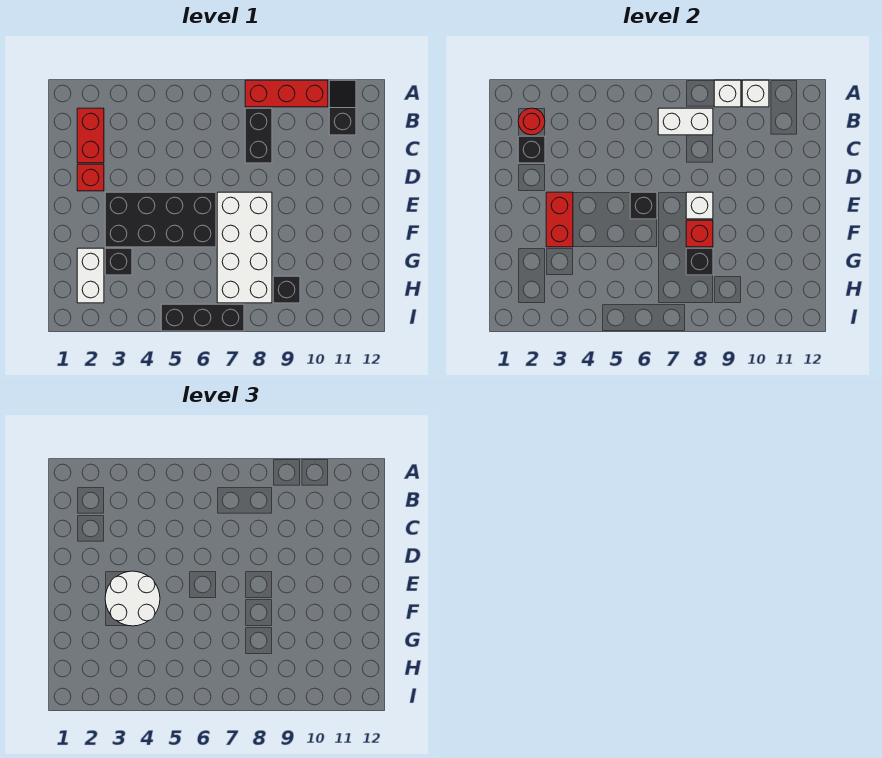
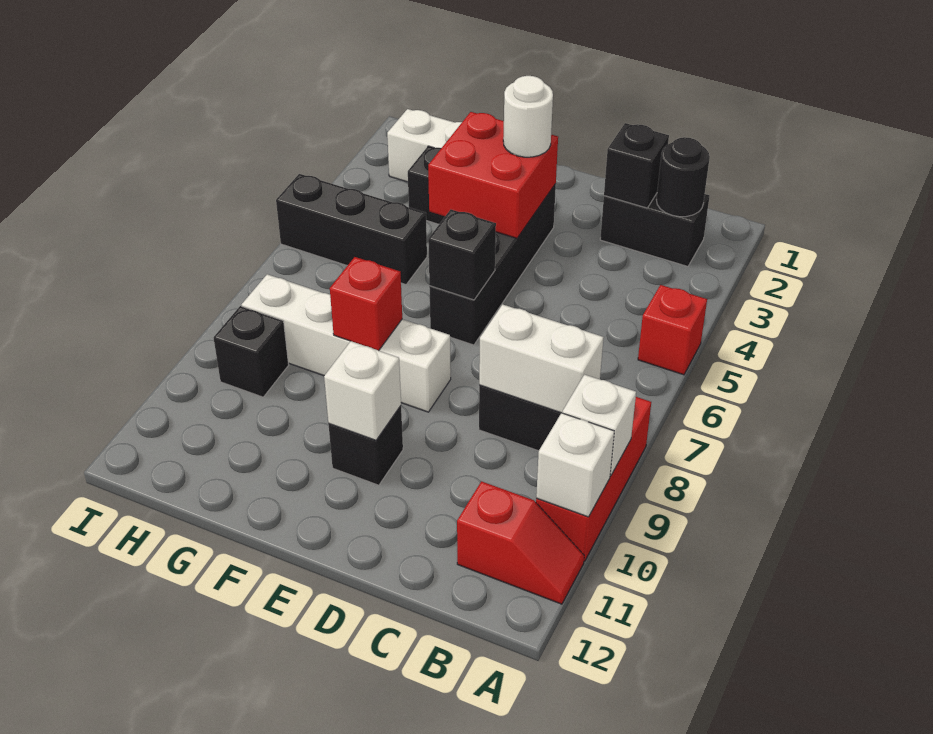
black 1x2 slope [329,80,356,135] -> red 1x2 slope [457,481,584,604]
red 1x2 brick [77,108,104,163] -> black 1x2 brick [600,194,710,266]
red 1x1 round brick [518,108,545,135] -> black 1x1 round brick [657,137,710,217]
white 1x2 brick [658,108,713,135] -> white 1x2 brick turned to [479,304,604,413]
red 1x1 brick [77,164,104,191] -> red 1x1 brick moved to [638,285,707,375]
black 2x4 brick [105,192,216,247] -> black 1x4 brick [429,184,556,345]
red 1x2 brick [546,192,573,247] -> red 2x2 brick [428,112,558,238]
white 2x2 round brick [105,571,160,626] -> white 1x1 round brick [503,76,553,157]
white 2x4 brick [217,192,272,303] -> white 1x4 brick [241,274,451,412]
white 1x1 brick [686,192,713,219] -> white 1x1 brick moved to [324,341,401,440]
black 1x1 brick [686,248,713,275] -> black 1x1 brick moved to [329,406,403,485]
black 1x3 brick [161,304,244,331] -> black 1x3 brick turned to [276,174,427,285]

